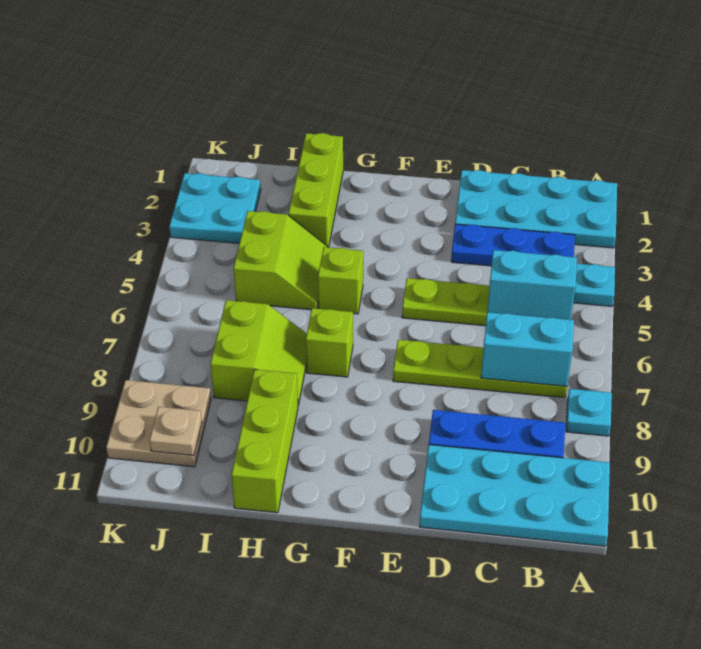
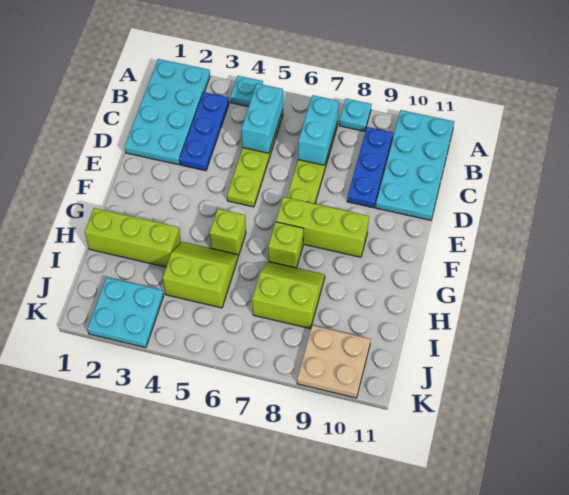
lime 1x3 brick [232,369,298,513] -> lime 1x3 brick moved to [276,197,369,257]
tan 1x1 plate [149,407,202,456] -> none

